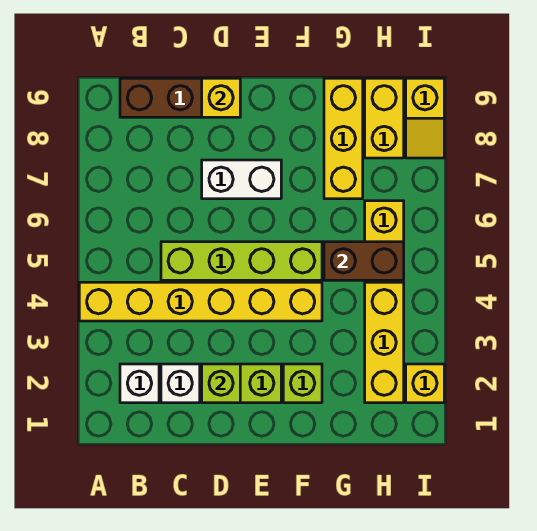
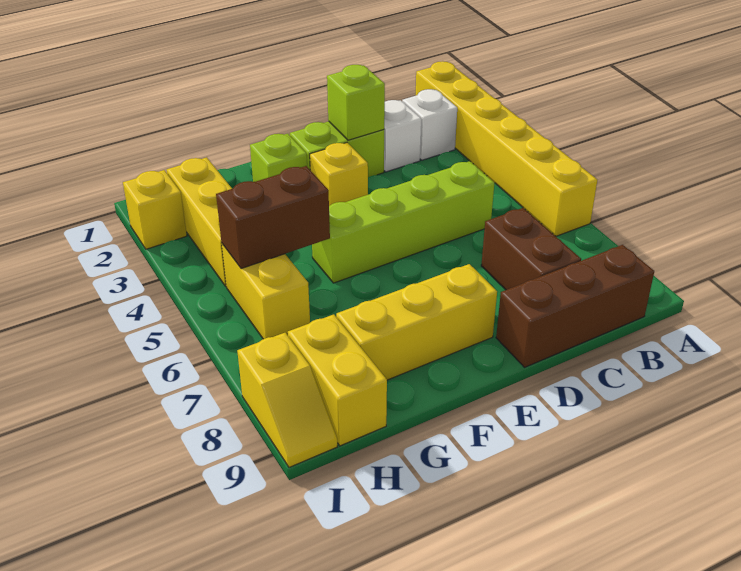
yellow 1x6 brick [79,282,322,321] -> yellow 1x6 brick turned to [416,61,597,236]
none -> brown 1x2 brick [481,208,581,290]
white 1x2 brick [202,160,281,199] -> none
yellow 1x1 brick [202,78,240,117] -> yellow 1x1 brick moved to [310,143,368,206]
yellow 1x3 brick [324,78,363,199] -> yellow 1x3 brick turned to [336,264,497,380]
yellow 1x2 slope [406,78,444,158] -> yellow 1x2 slope turned to [237,333,337,467]

